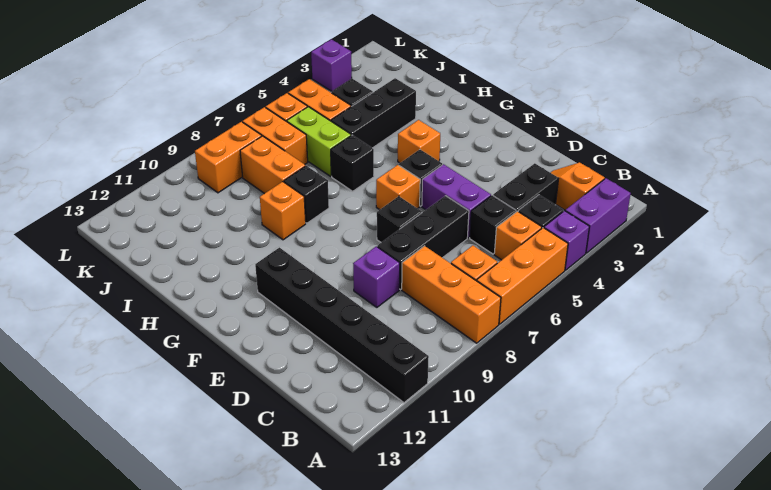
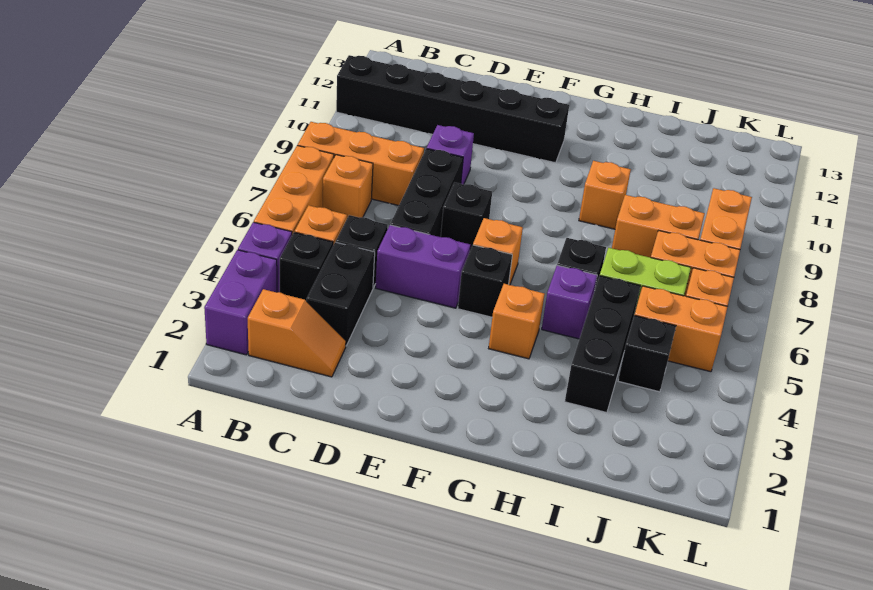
black 1x1 brick [284,166,329,223] -> none
purple 1x1 brick [311,39,352,91] -> purple 1x1 brick moved to [542,265,597,339]

